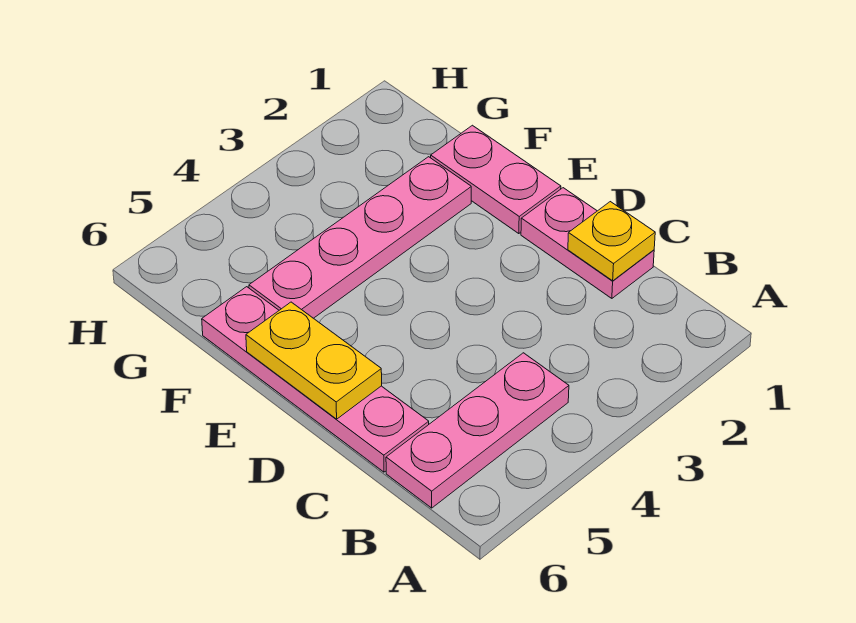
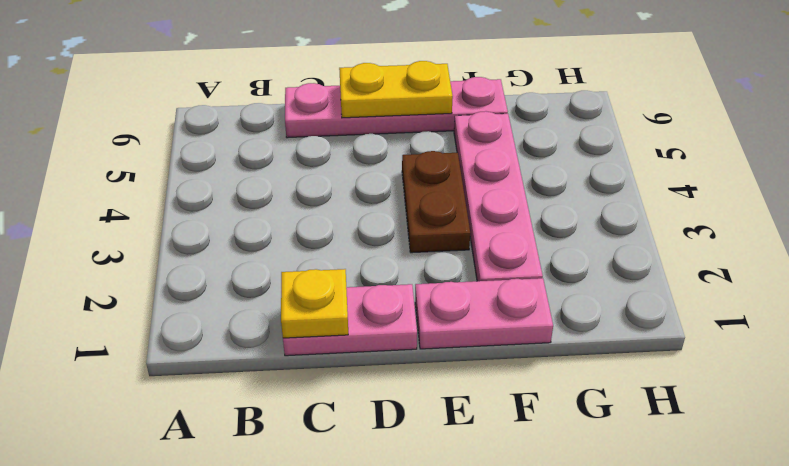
pink 1x3 plate [386,353,569,508] -> none
none -> brown 1x2 plate [402,151,470,253]

